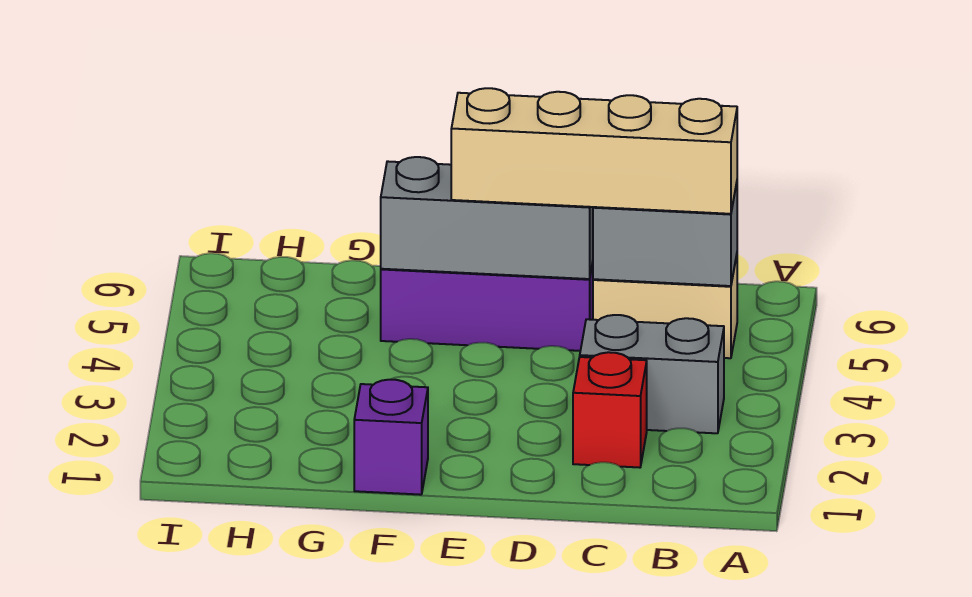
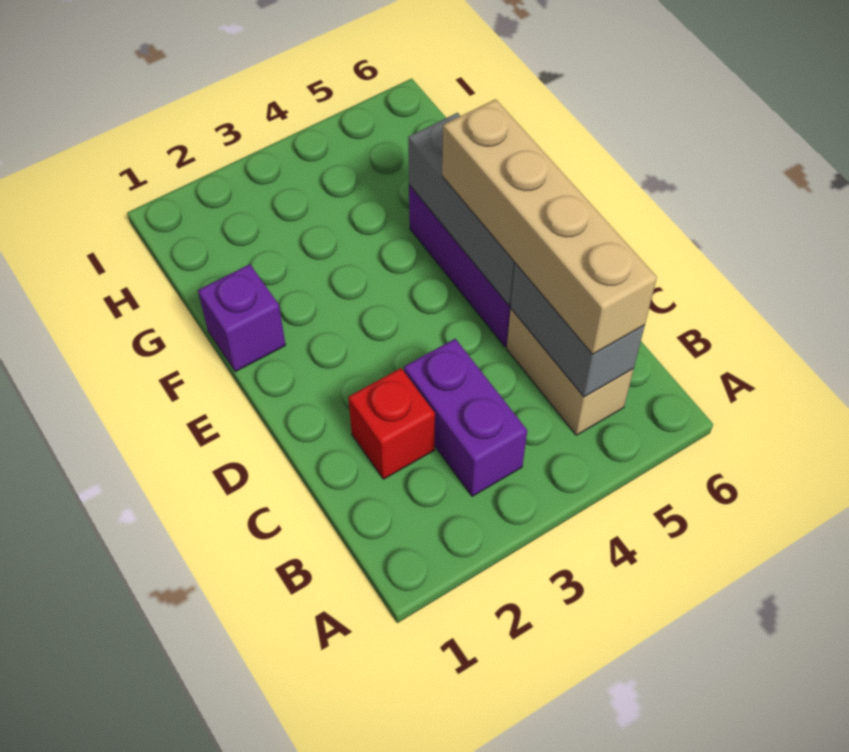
grey 1x2 brick [580,315,724,433] -> purple 1x2 brick [404,339,527,496]

